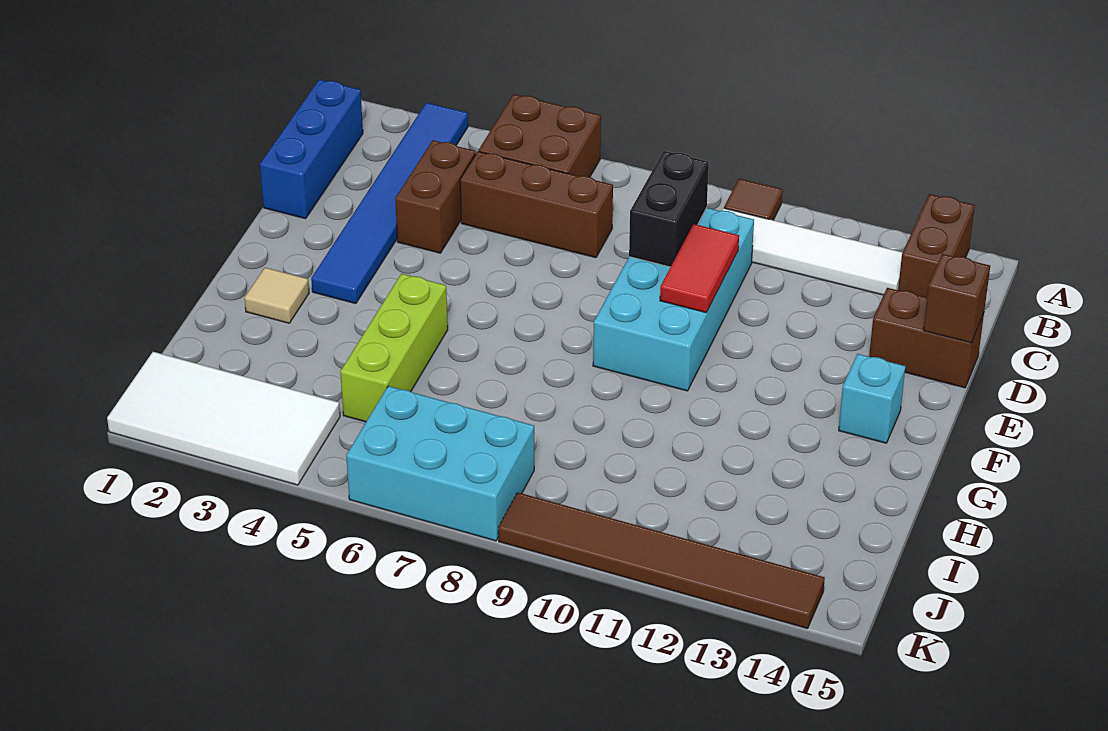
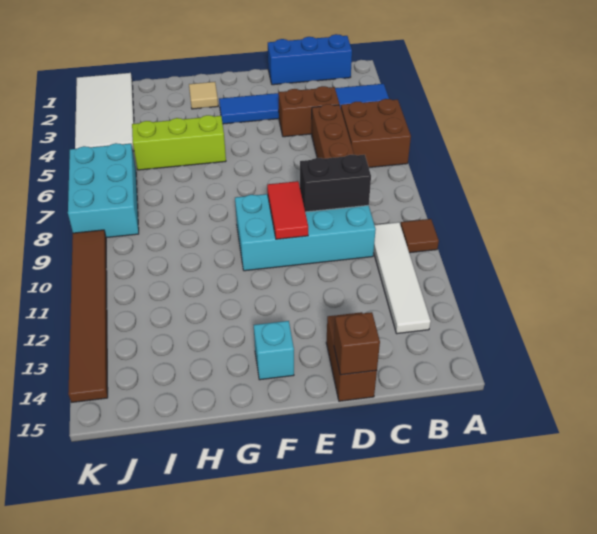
brown 1x2 brick [898,194,975,297] -> none
red 1x2 tile [660,224,739,313] -> red 1x2 tile turned to [267,181,308,239]

